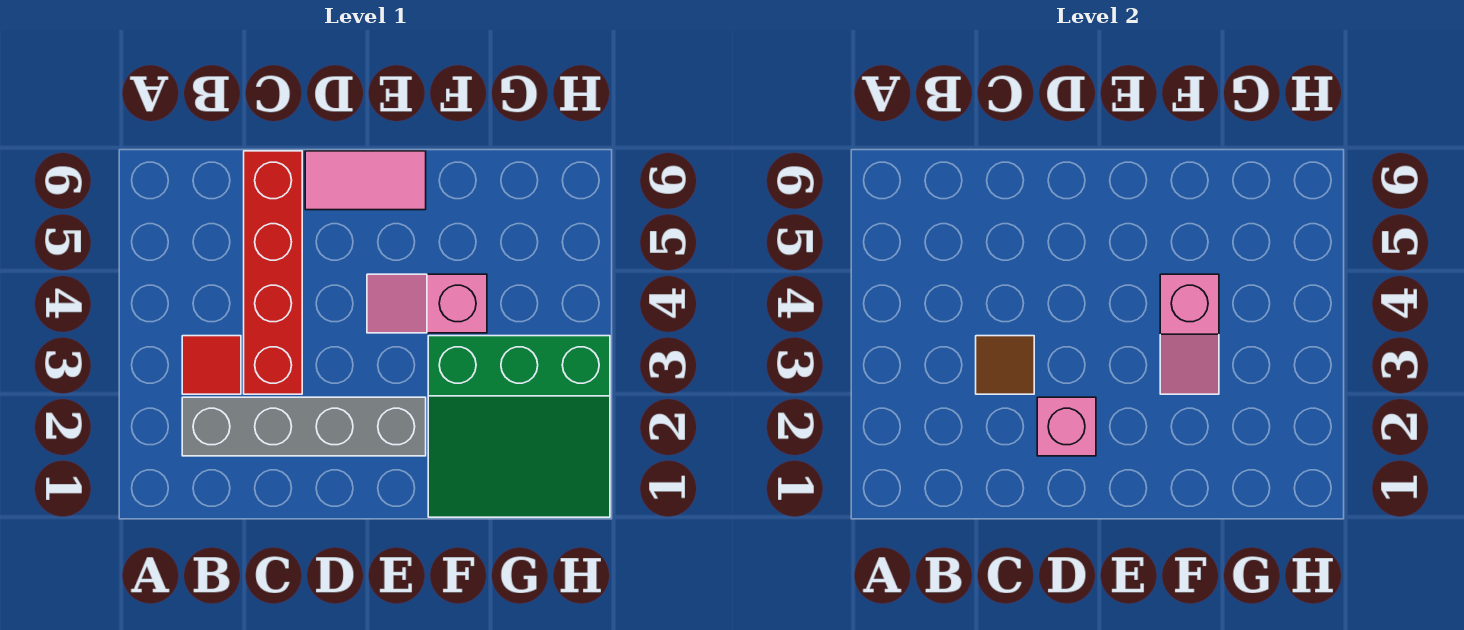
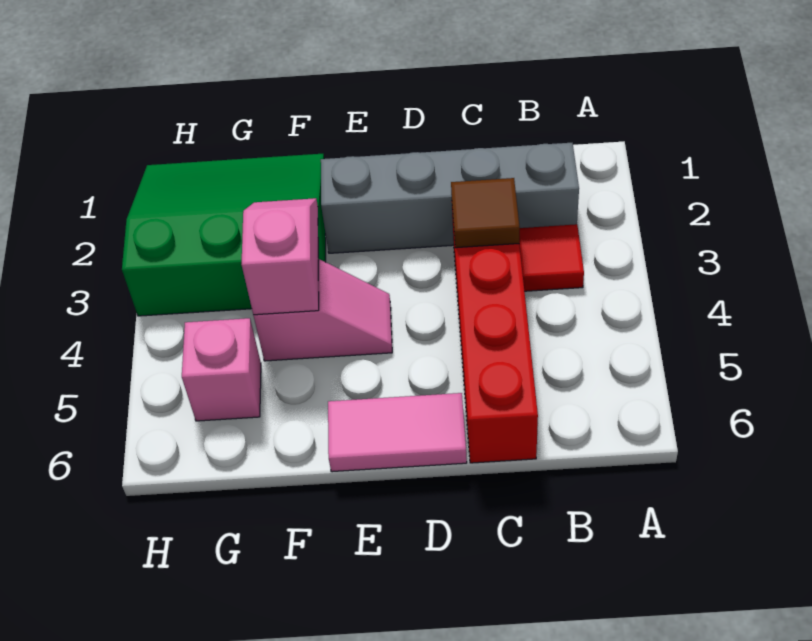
pink 1x1 brick [1037,397,1096,456] -> pink 1x1 brick moved to [182,318,261,421]

